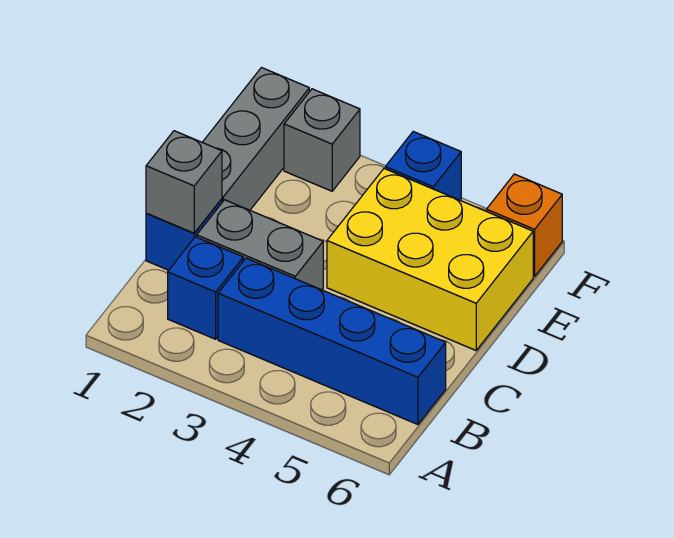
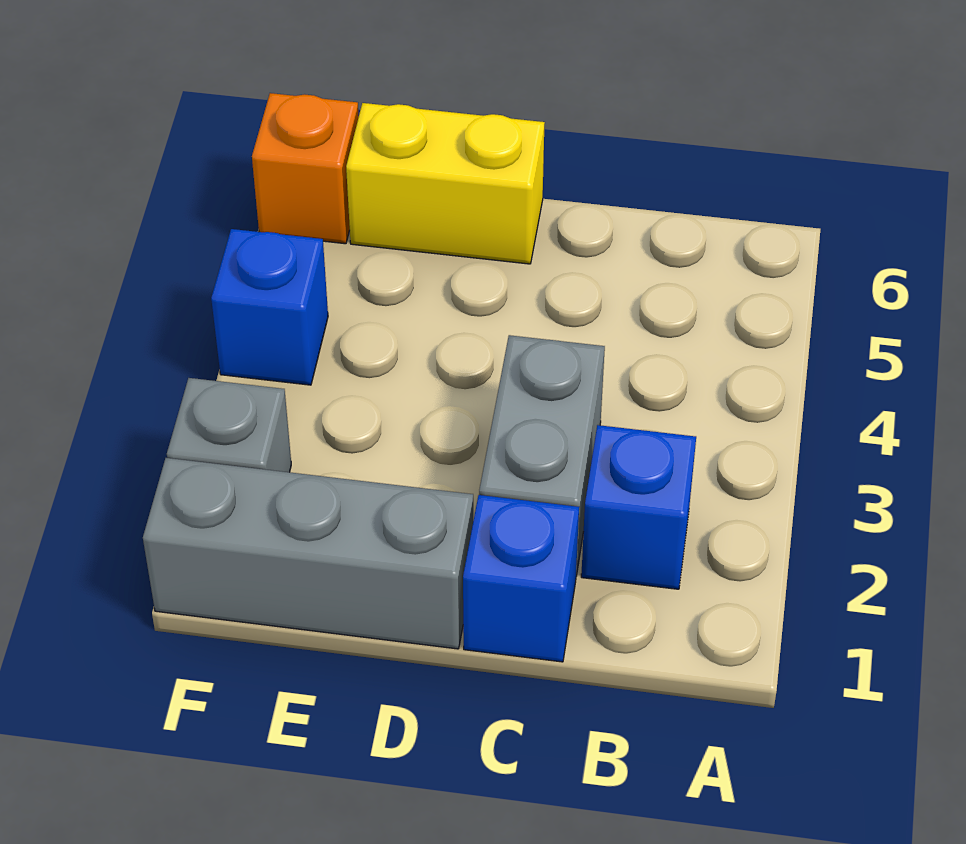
blue 1x4 brick [218,258,446,424] -> none
grey 1x1 brick [146,131,222,233] -> none
yellow 2x3 brick [327,169,533,350] -> yellow 1x2 brick [346,103,545,264]

